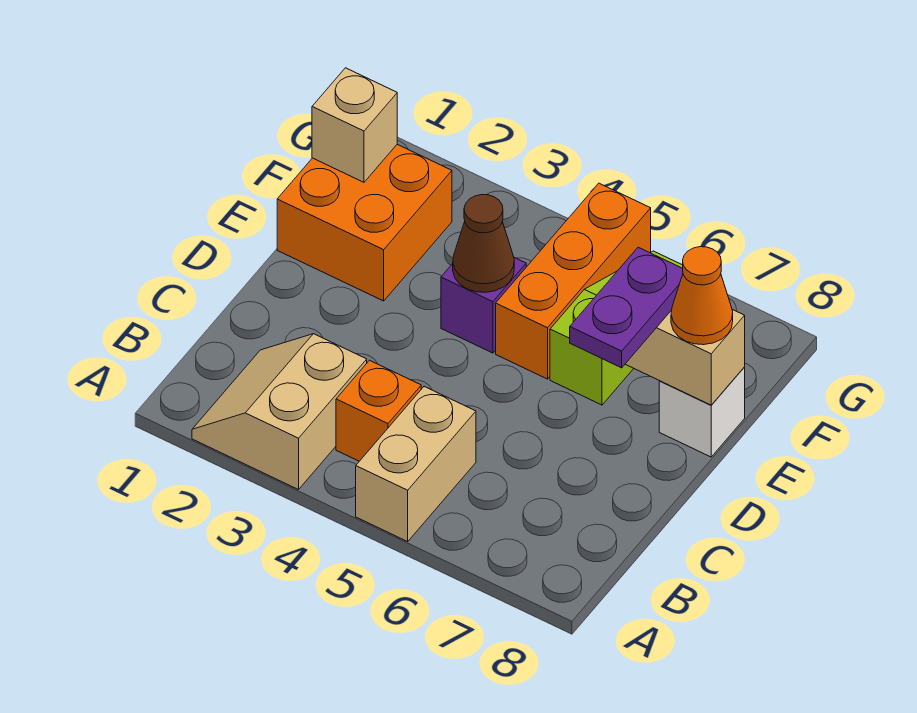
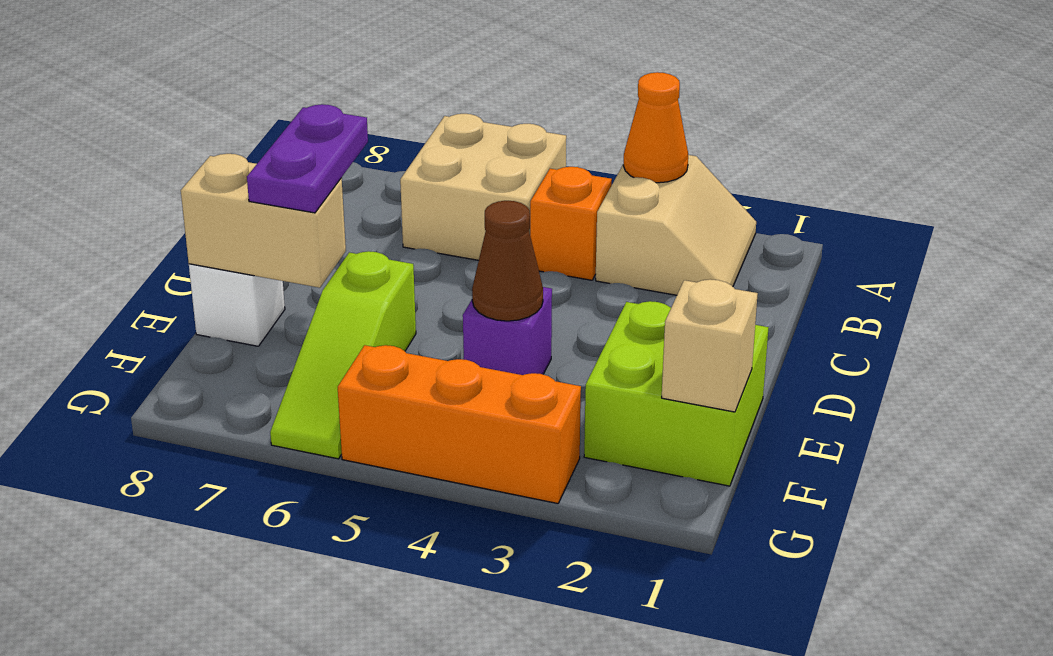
tan 1x2 brick [356,387,476,542] -> tan 2x2 brick [400,114,566,260]
orange 2x2 brick [277,145,452,301] -> lime 2x2 brick [584,301,769,486]
orange 1x3 brick [496,183,651,379] -> orange 1x3 brick turned to [338,345,581,503]
orange 1x1 cone [671,247,733,345] -> orange 1x1 cone moved to [623,72,688,183]

